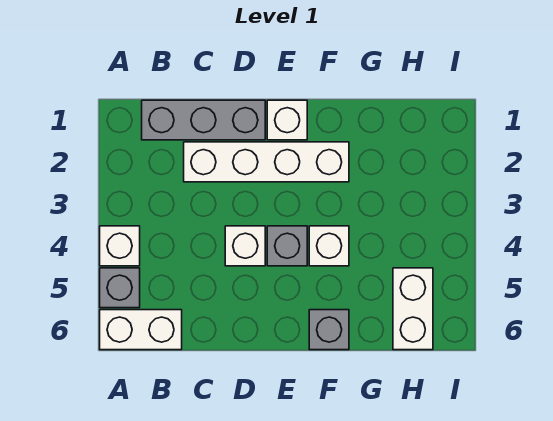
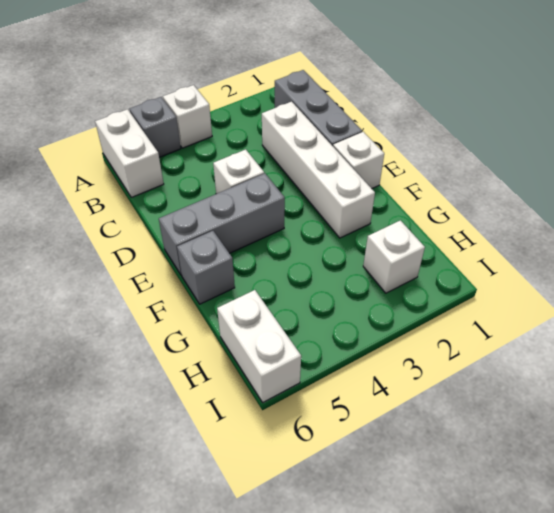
grey 1x1 brick [267,226,307,266] -> grey 1x3 brick [159,173,285,275]
white 1x1 brick [309,226,349,266] -> white 1x1 brick moved to [363,220,425,293]
white 1x2 brick [393,268,433,350] -> white 1x2 brick turned to [217,290,301,402]

